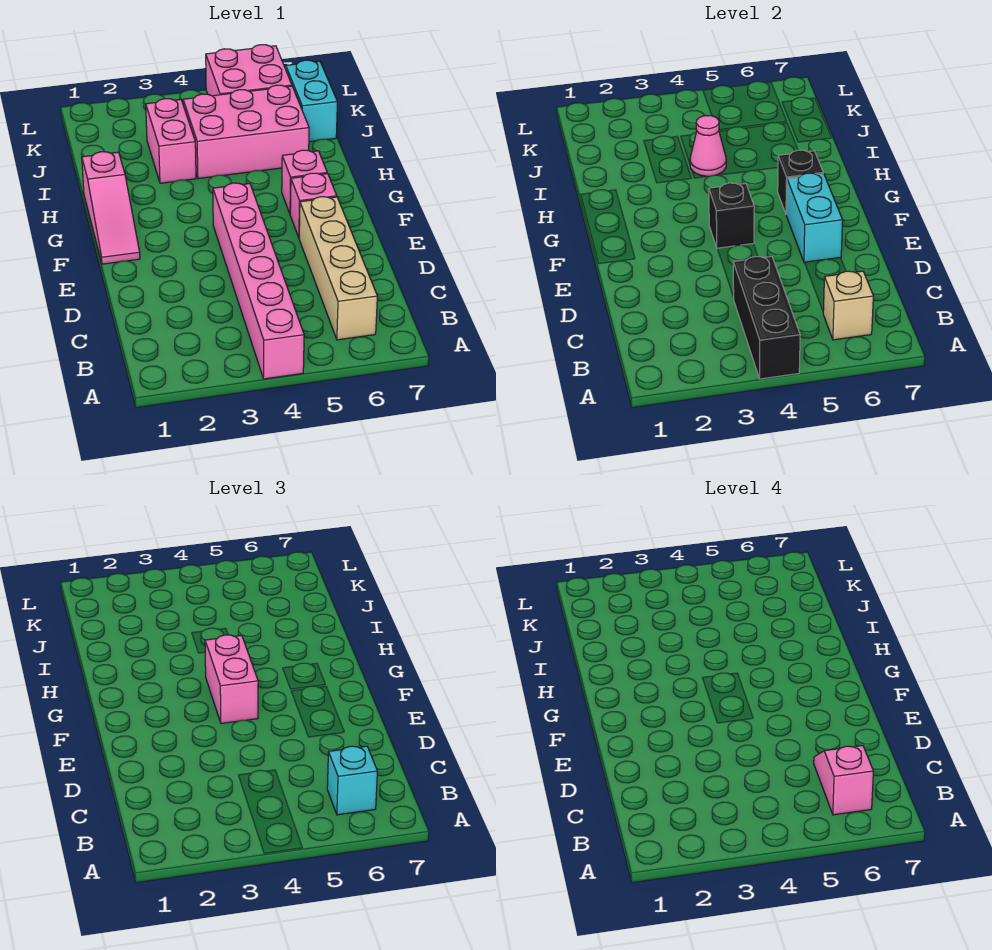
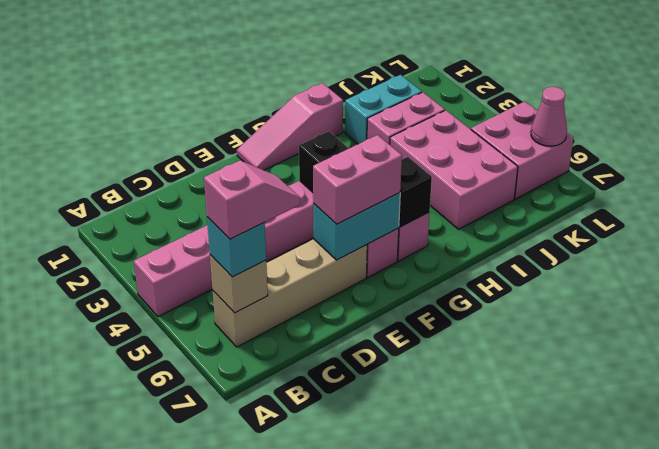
black 1x3 brick [733,257,800,379] -> none
pink 1x2 brick [205,635,258,724] -> pink 1x2 brick moved to [313,135,402,224]
pink 1x1 cone [690,115,726,176] -> pink 1x1 cone moved to [531,87,567,146]
cyan 1x2 brick [286,60,337,142] -> cyan 1x2 brick moved to [345,75,422,144]

